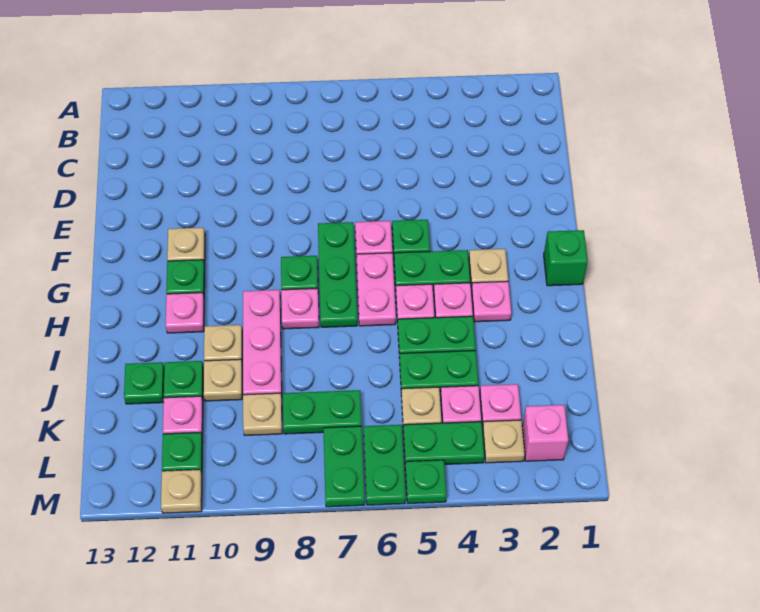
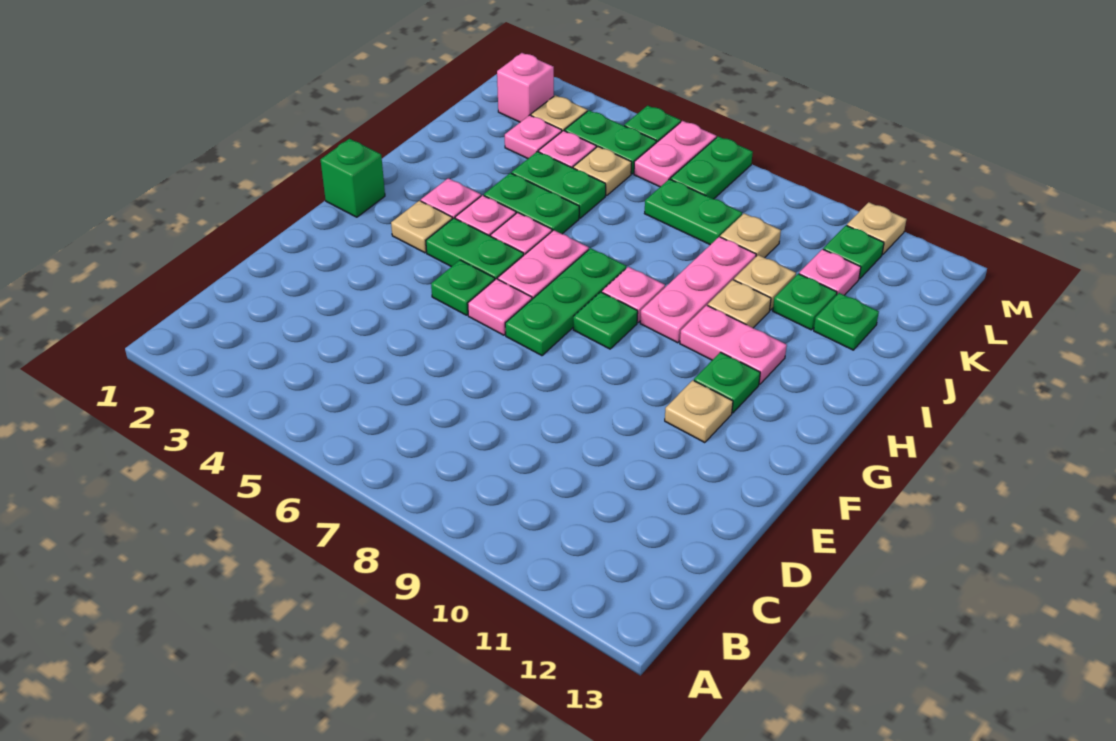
pink 1x1 plate [166,293,204,333] -> pink 1x2 plate [680,305,787,384]
green 1x2 plate [364,425,406,505] -> pink 1x2 plate [634,121,716,187]

